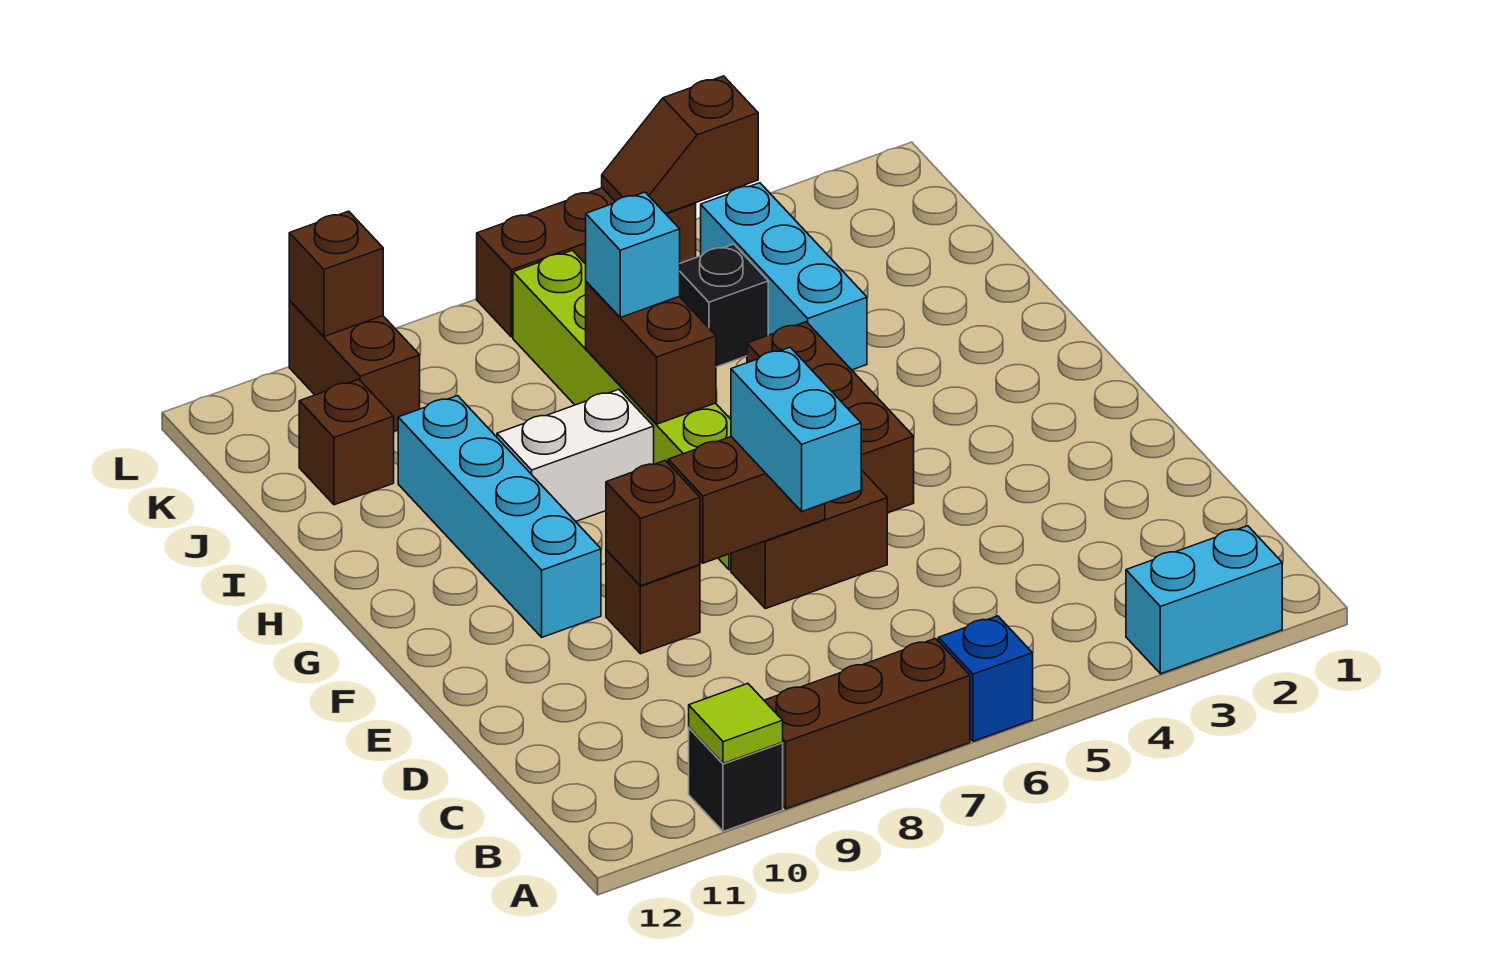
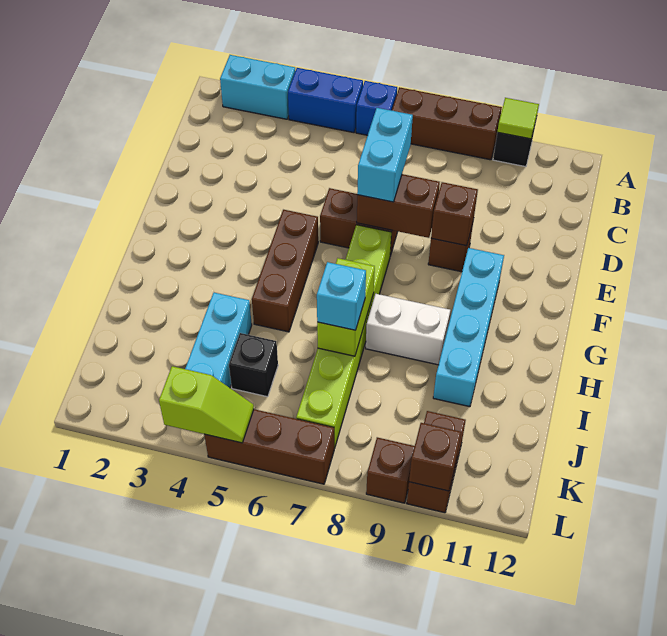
none -> blue 1x2 brick [288,68,363,133]
brown 1x2 brick [586,282,716,424] -> lime 1x2 brick [317,258,375,356]
brown 1x1 brick [299,379,394,505] -> brown 1x1 brick moved to [366,437,415,503]
brown 1x2 slope [602,76,758,214] -> lime 1x2 slope [159,366,254,443]

